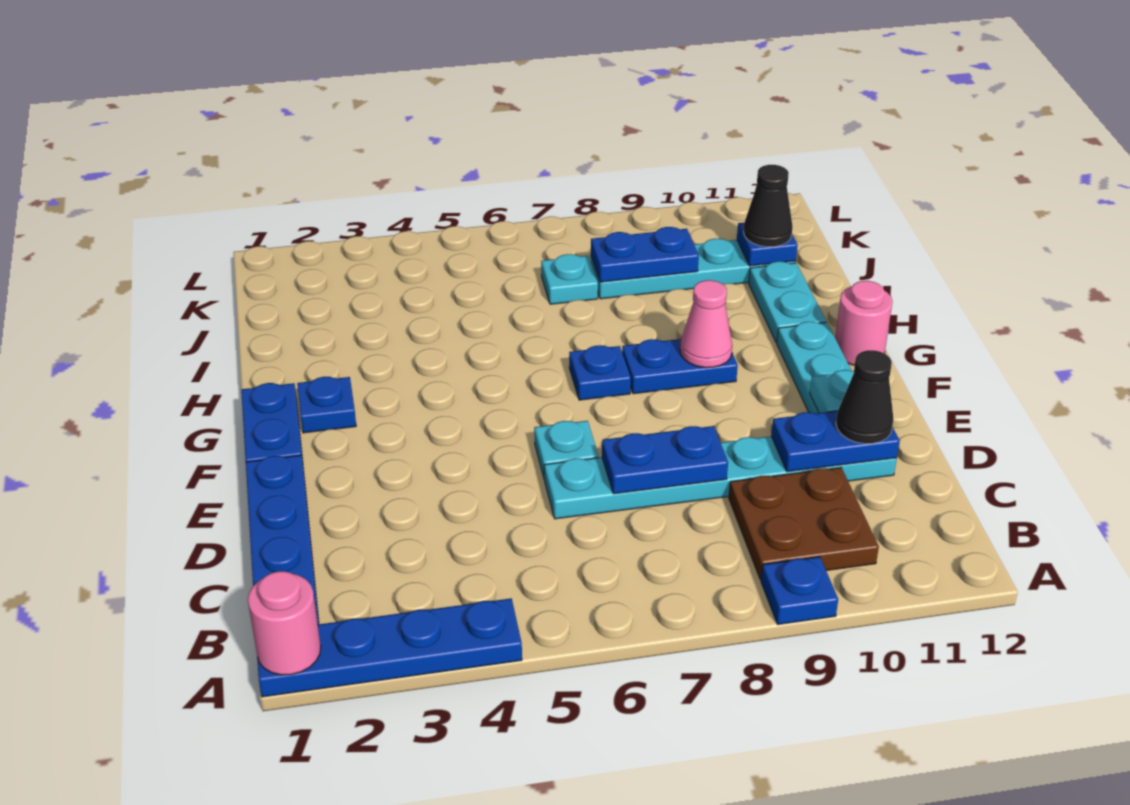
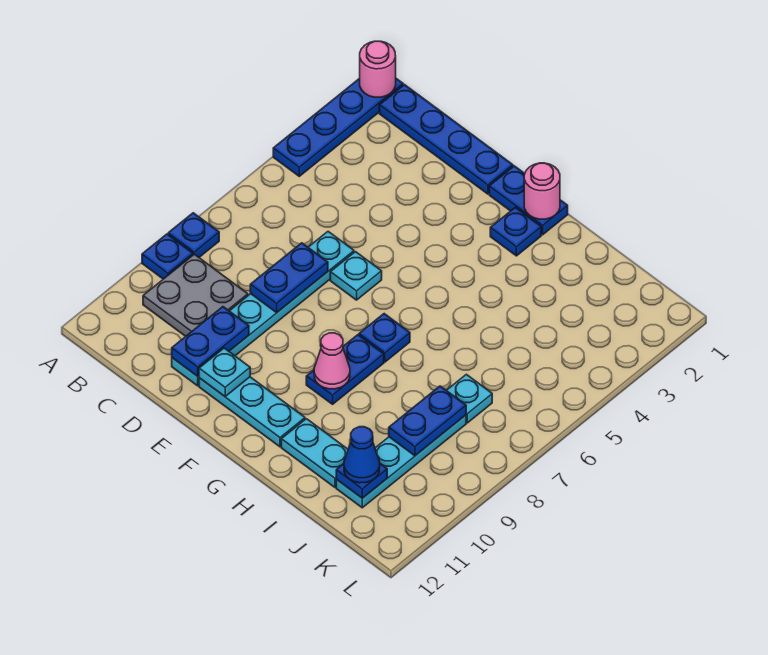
none -> blue 1x1 plate [168,213,219,257]
brown 2x2 plate [729,467,879,579] -> grey 2x2 plate [143,254,248,336]
black 1x1 cone [836,350,893,444] -> none
pink 1x1 round brick [835,281,893,365] -> pink 1x1 round brick moved to [524,163,560,219]
black 1x1 cone [744,165,793,247] -> blue 1x1 cone [344,427,380,483]

